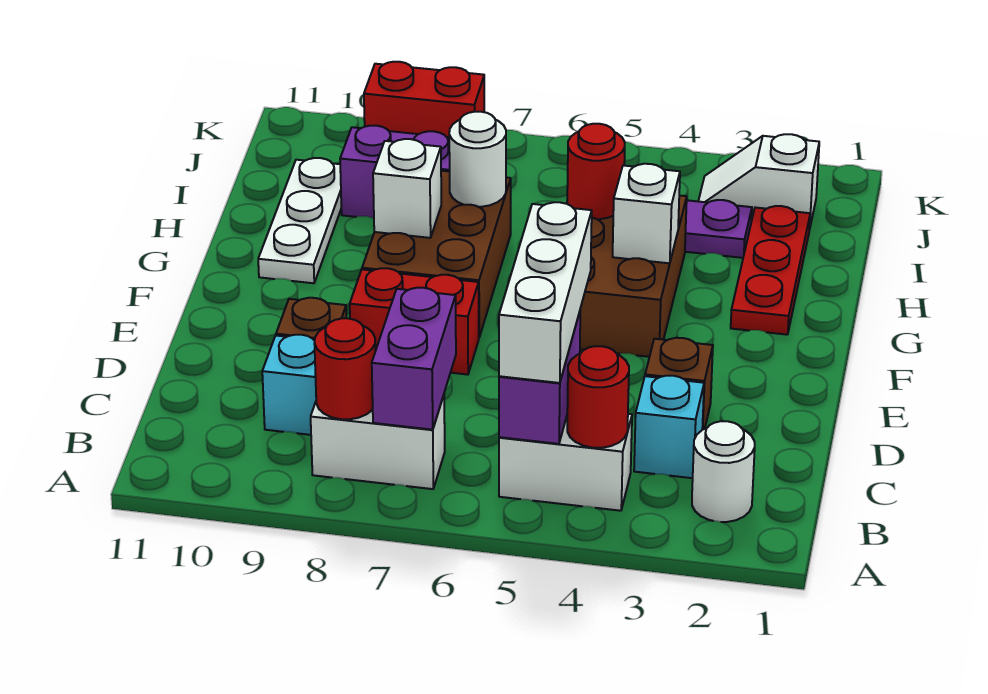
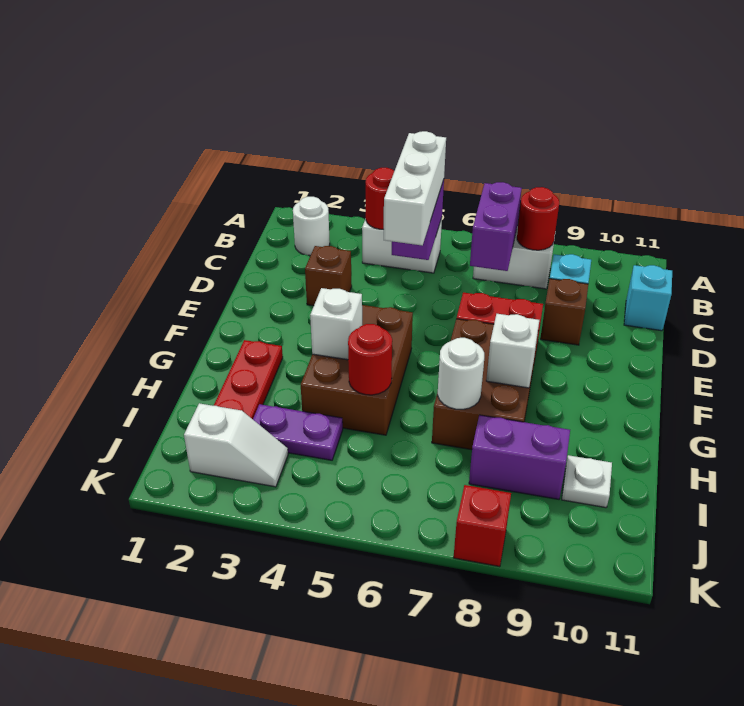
cyan 1x1 brick [634,376,704,478] -> cyan 1x1 brick moved to [624,265,672,331]
white 1x3 plate [258,158,341,283] -> white 1x1 plate [562,455,612,508]
red 1x2 brick [364,62,484,137] -> red 1x1 brick [453,485,511,567]

